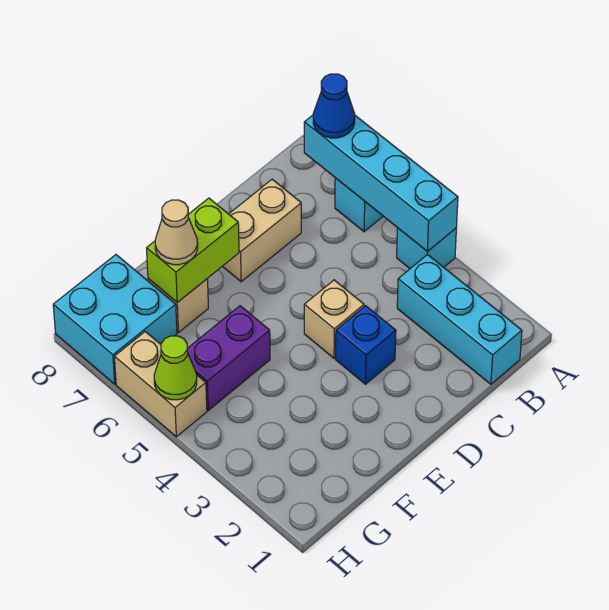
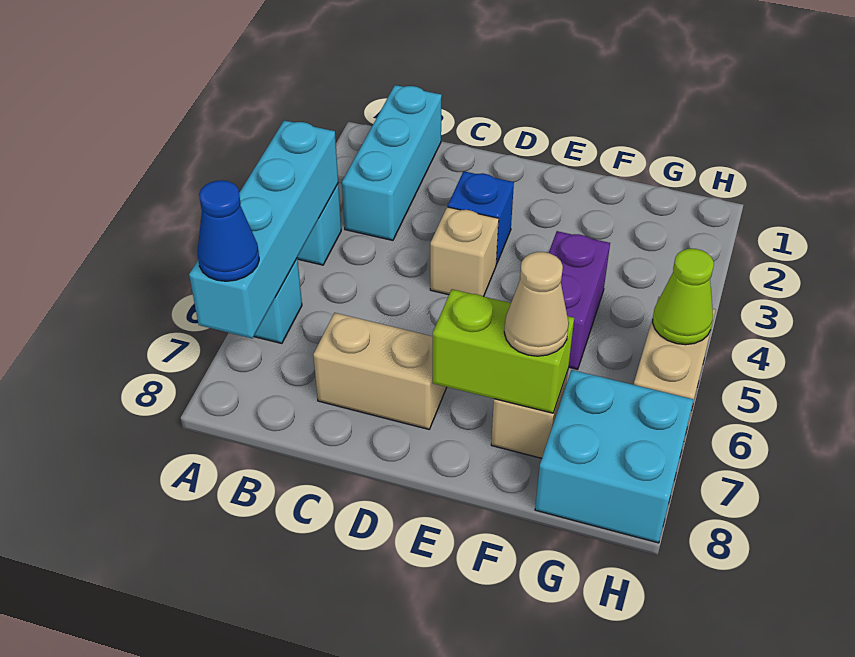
purple 1x2 brick [188,306,270,410] -> purple 1x2 brick turned to [549,231,610,369]

